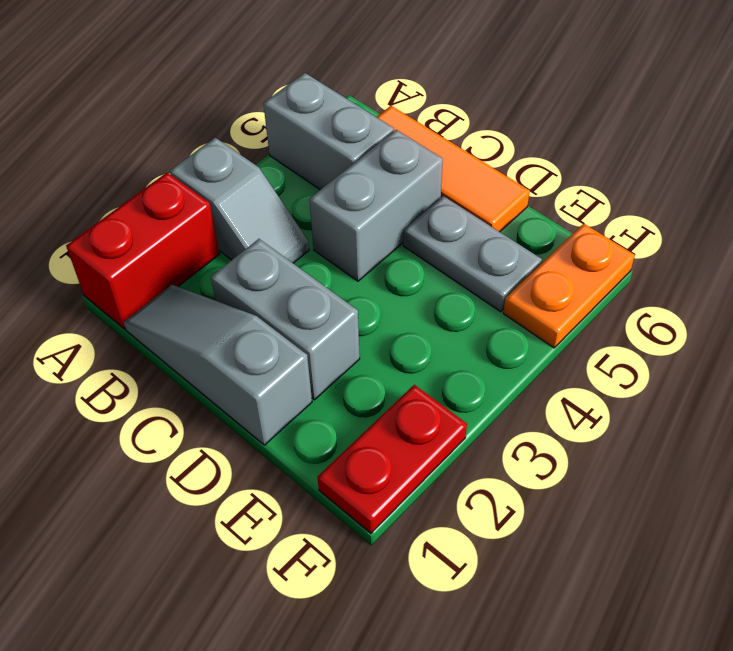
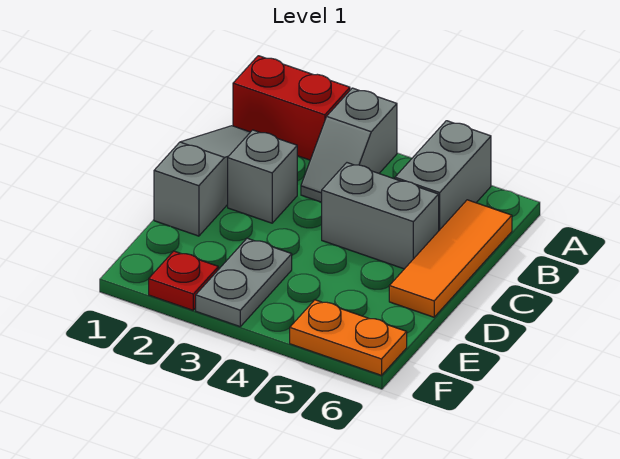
grey 1x2 brick [211,239,360,400] -> grey 1x1 brick [228,130,297,223]
grey 1x2 plate [403,196,542,312] -> grey 1x2 plate moved to [196,238,292,327]
red 1x2 plate [317,385,467,533] -> red 1x1 plate [149,251,218,310]

